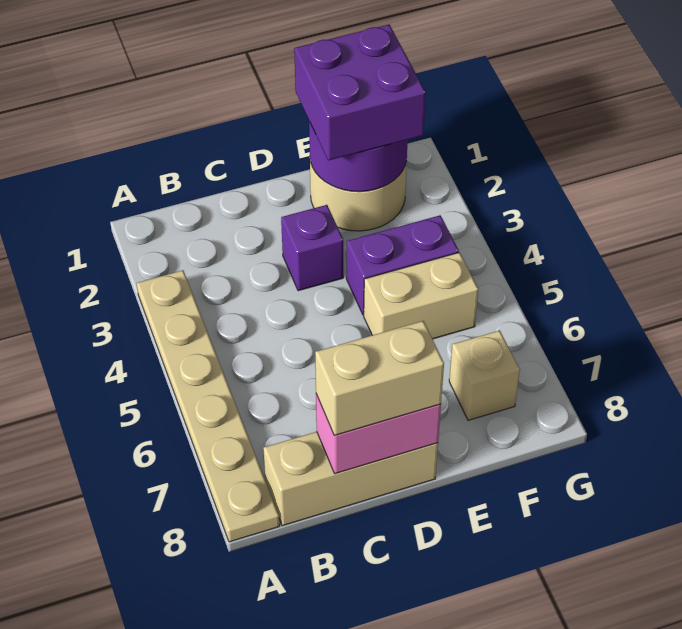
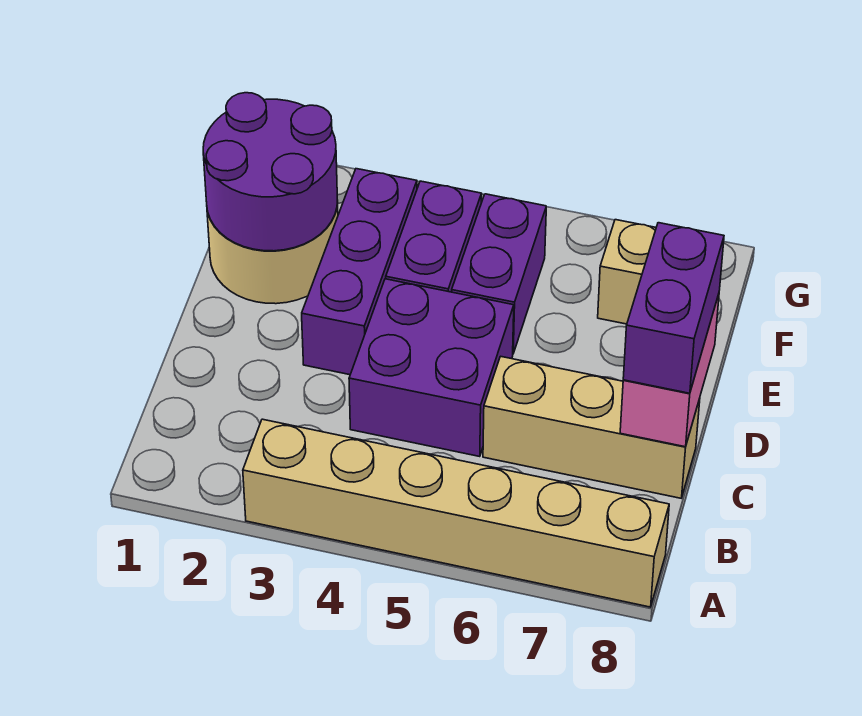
tan 1x6 plate [137,270,280,542] -> tan 1x6 brick [243,419,669,607]
tan 1x3 brick [263,432,438,526] -> tan 1x3 brick turned to [483,356,700,498]
tan 1x2 brick [315,321,444,436] -> purple 1x2 brick [623,223,724,393]
purple 1x1 brick [281,205,343,291] -> purple 1x3 brick [302,169,417,375]
purple 2x2 brick [294,25,426,160] -> purple 2x2 brick moved to [349,279,514,457]
tan 1x2 brick [364,252,478,339] -> purple 1x2 brick [452,194,546,353]

